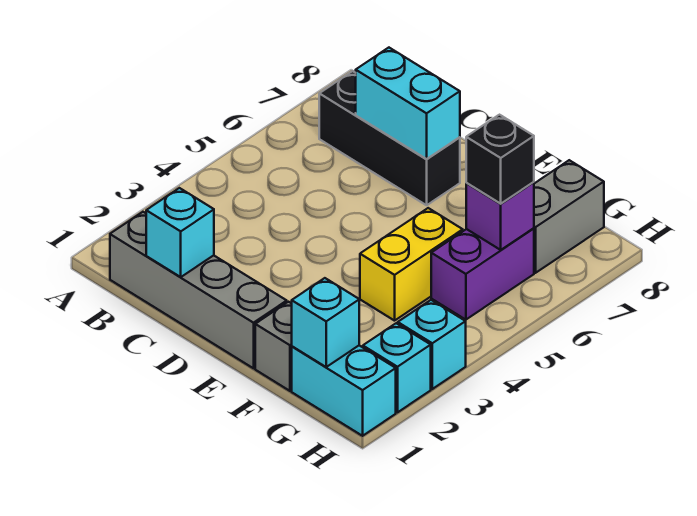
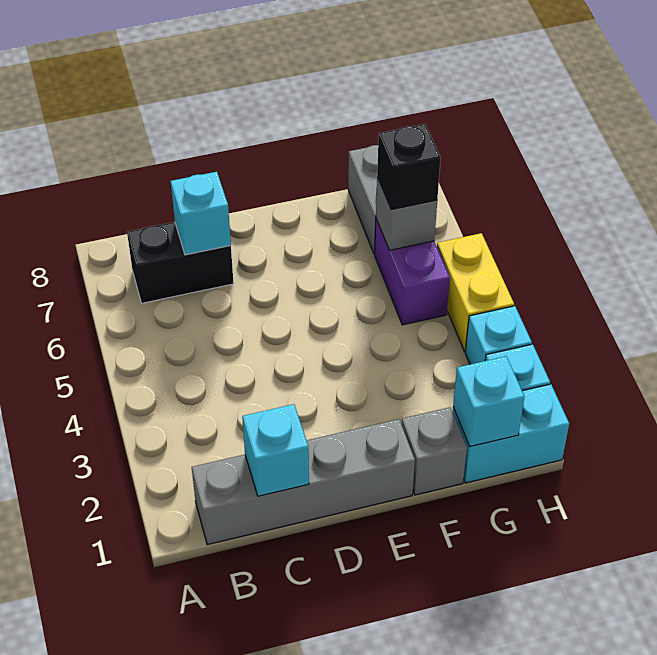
black 1x3 brick [319,71,460,205] -> black 1x2 brick [127,222,234,303]
cyan 1x2 brick [356,48,460,159] -> cyan 1x1 brick [171,172,231,255]
yellow 1x2 brick [360,208,463,321] -> yellow 1x2 brick moved to [437,233,514,351]
purple 1x1 brick [466,182,534,250] -> grey 1x1 brick [376,178,437,250]

